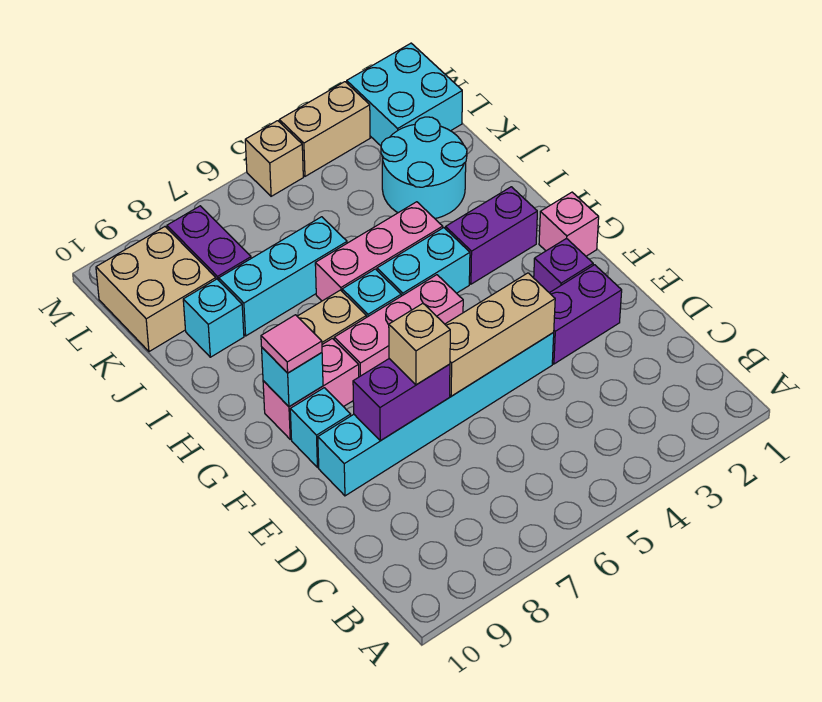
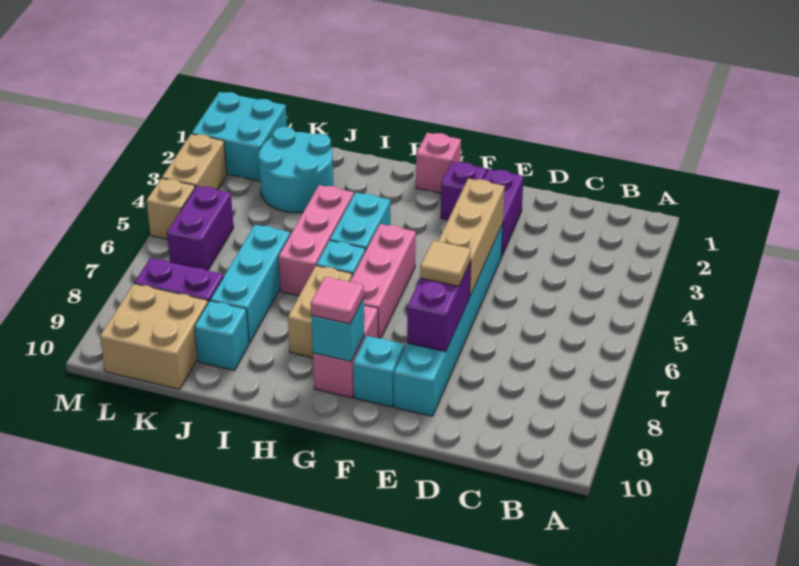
tan 1x1 brick [389,304,450,385] -> tan 1x1 tile [420,241,471,286]
purple 1x2 brick [446,187,537,284] -> purple 1x2 brick moved to [167,186,234,271]

